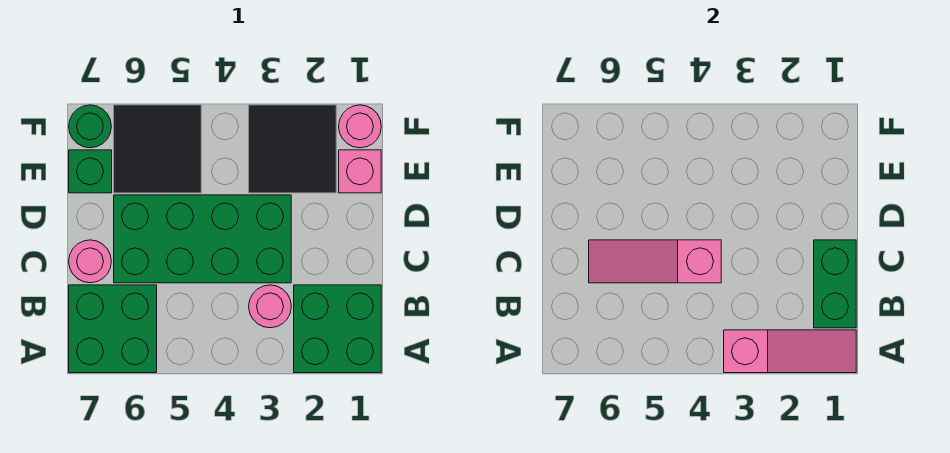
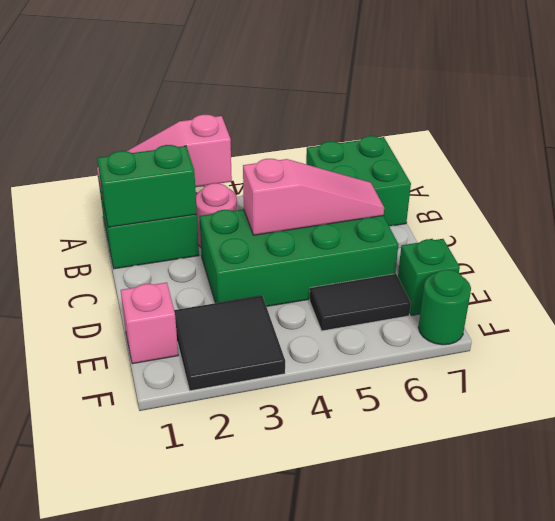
green 1x2 brick [814,240,856,328] -> green 1x2 brick turned to [97,145,197,228]
pink 1x1 round brick [69,240,111,283] -> none
black 2x2 tile [114,105,201,193] -> black 1x2 tile [309,274,411,331]
pink 1x1 round brick [339,105,381,148] -> none

